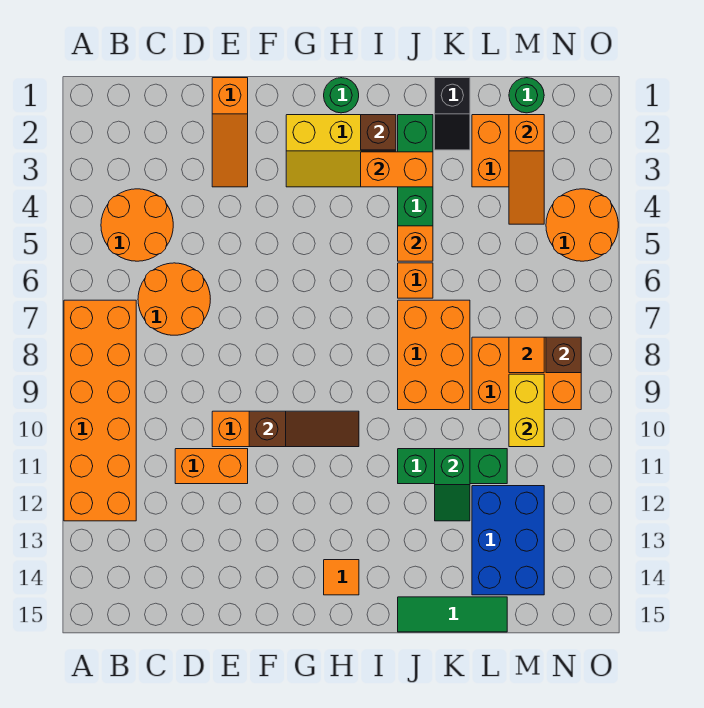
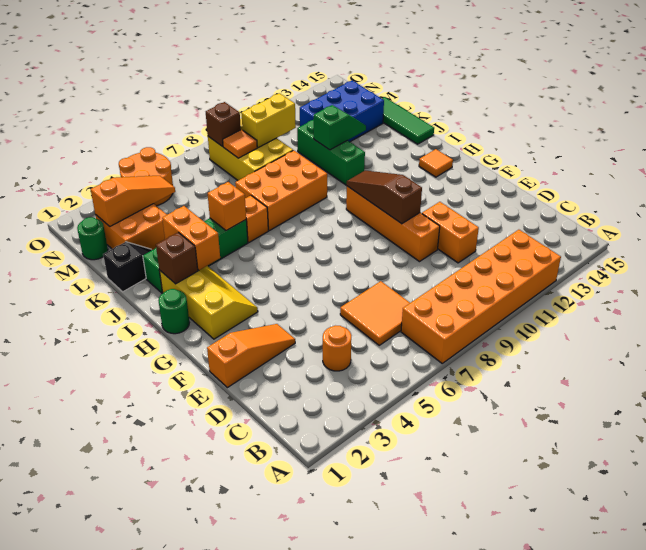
orange 2x2 round brick [101,189,173,261] -> orange 1x1 round brick [323,326,351,371]
orange 2x2 round brick [138,263,210,335] -> orange 2x2 tile [340,281,410,345]
orange 2x3 brick [472,337,581,410] -> yellow 2x3 brick [208,118,293,180]

